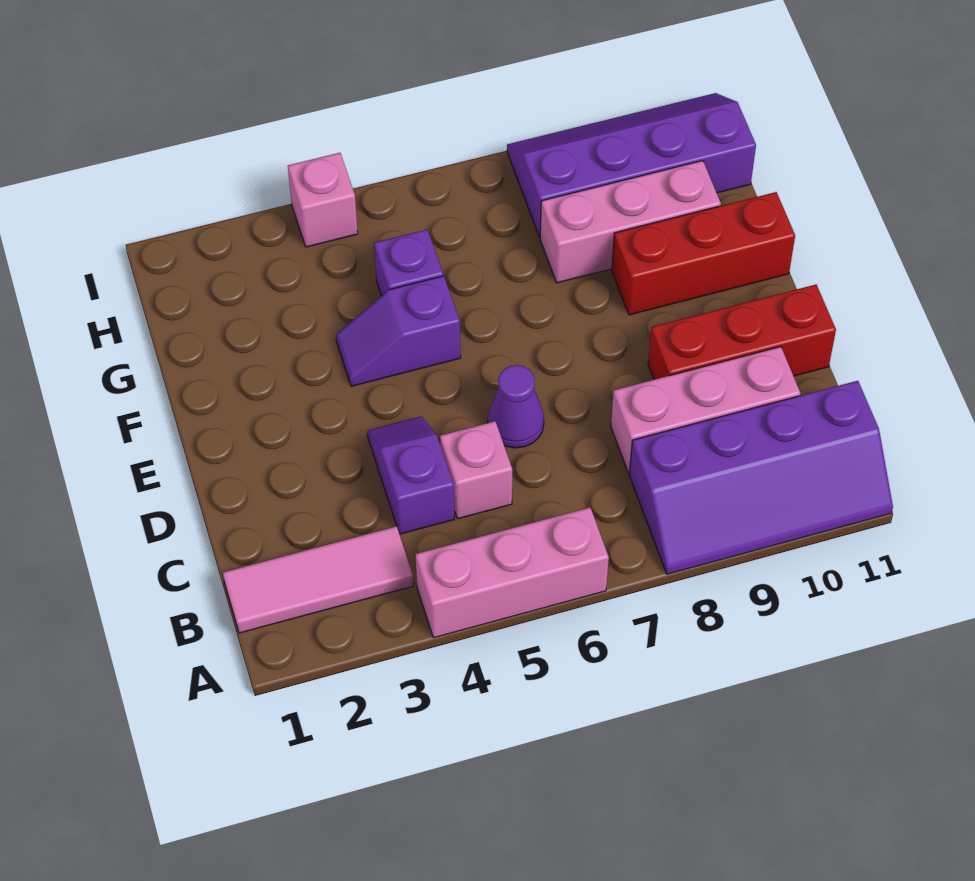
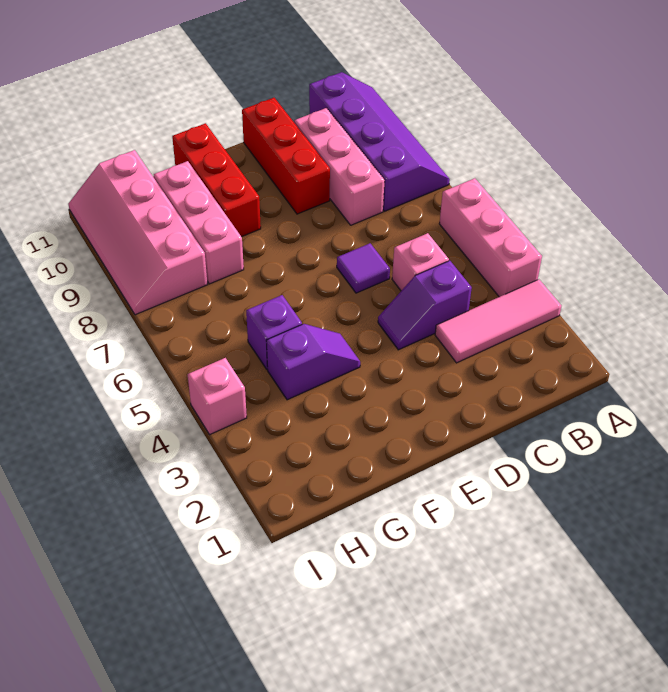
pink 1x3 tile [223,526,413,633] -> pink 1x3 tile turned to [435,279,561,363]
purple 1x1 cone [488,365,544,448] -> purple 1x1 tile [337,243,390,293]
purple 1x2 slope [336,276,461,386] -> purple 1x2 slope turned to [266,324,360,400]
purple 2x4 slope [507,93,756,237] -> pink 2x4 slope [68,150,207,315]

